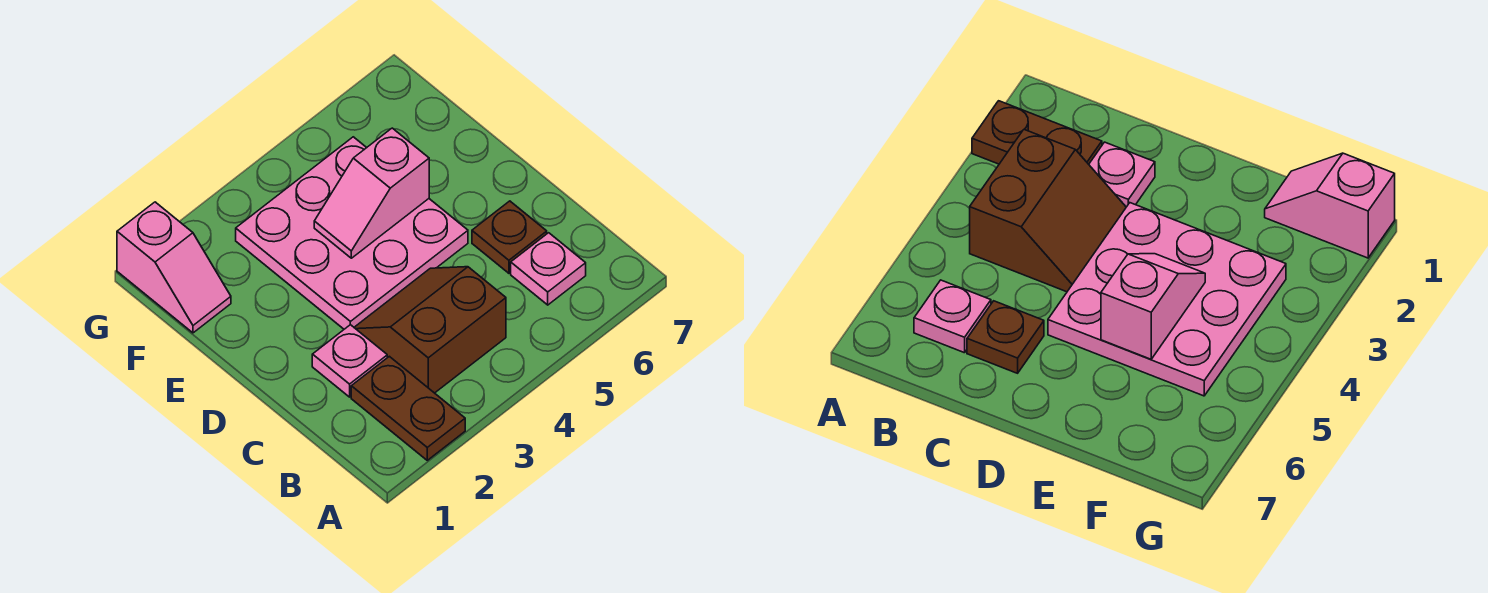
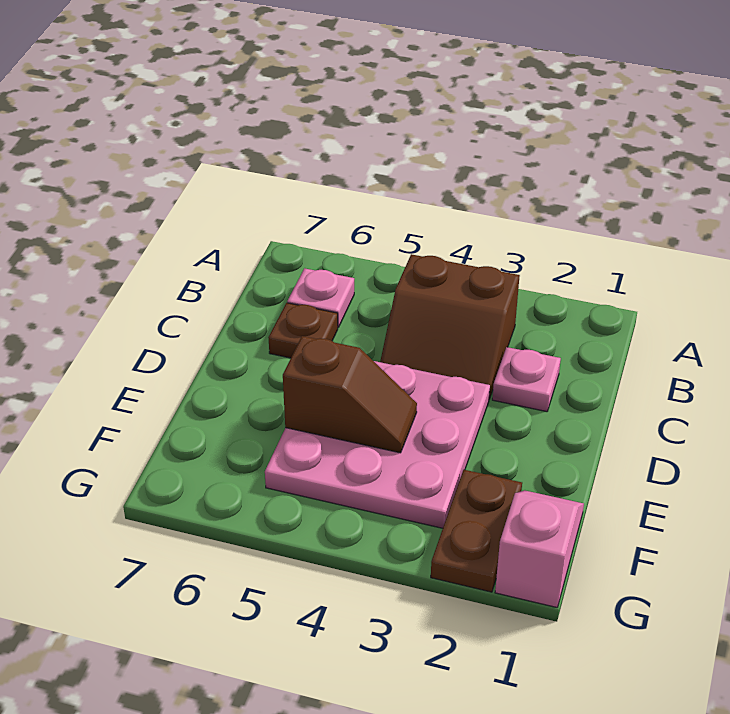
brown 1x2 plate [351,356,465,460] -> brown 1x2 plate moved to [431,470,522,592]
pink 1x2 slope [314,128,429,258] -> brown 1x2 slope [283,336,417,453]

